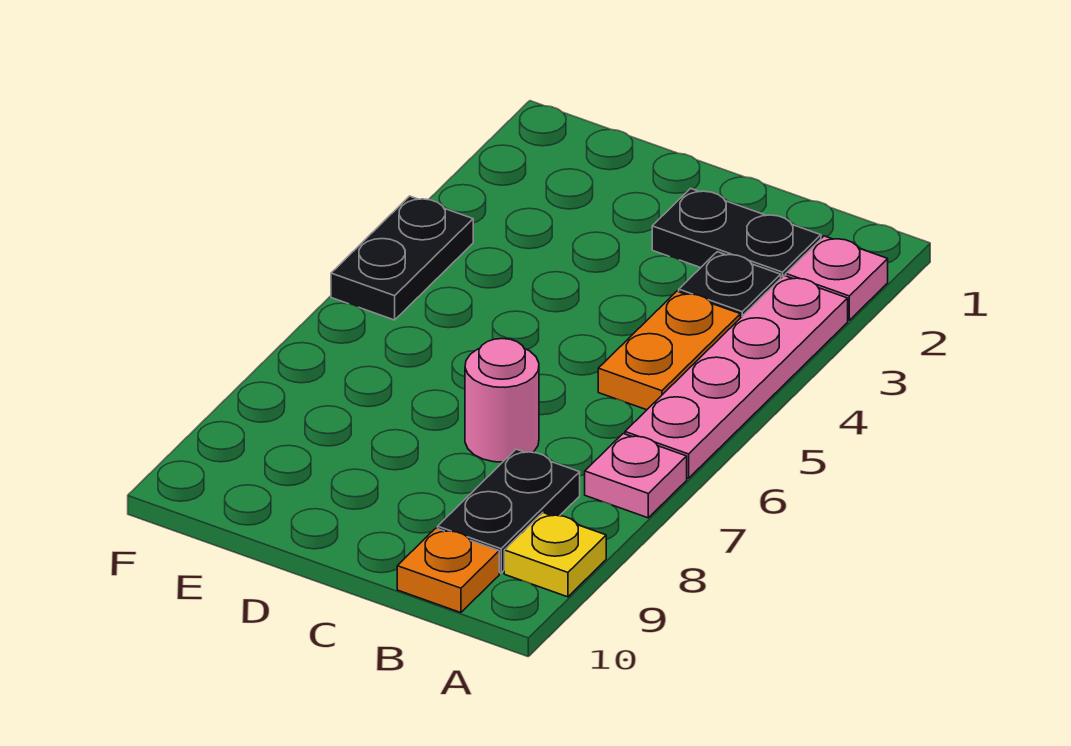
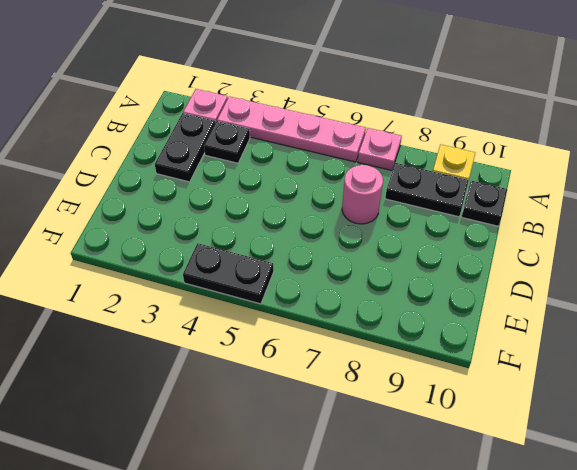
orange 1x2 plate [598,291,740,410] -> none
orange 1x1 plate [397,528,499,613] -> black 1x1 plate [462,181,507,226]

